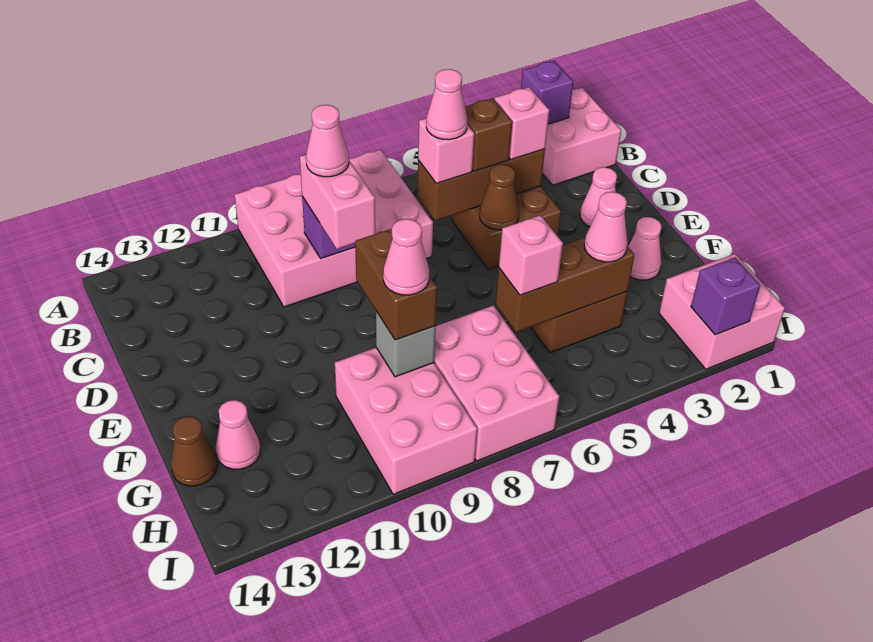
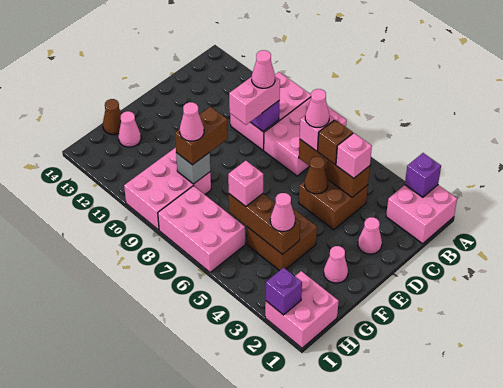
pink 2x3 brick [434,305,559,461] -> pink 2x3 brick turned to [158,186,245,273]

